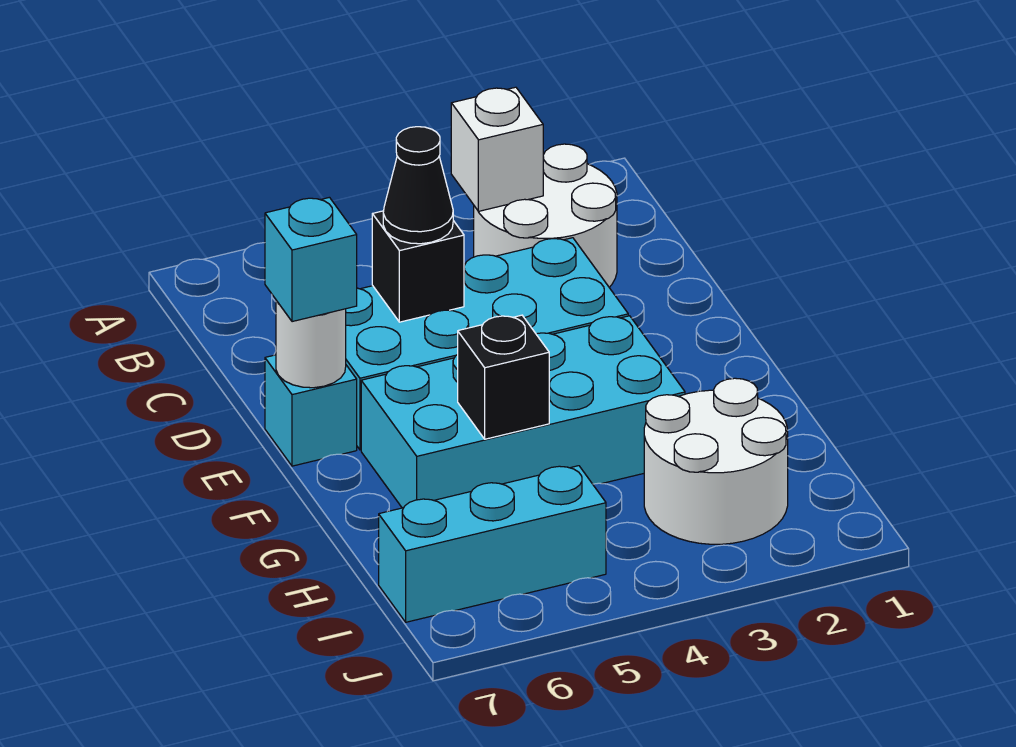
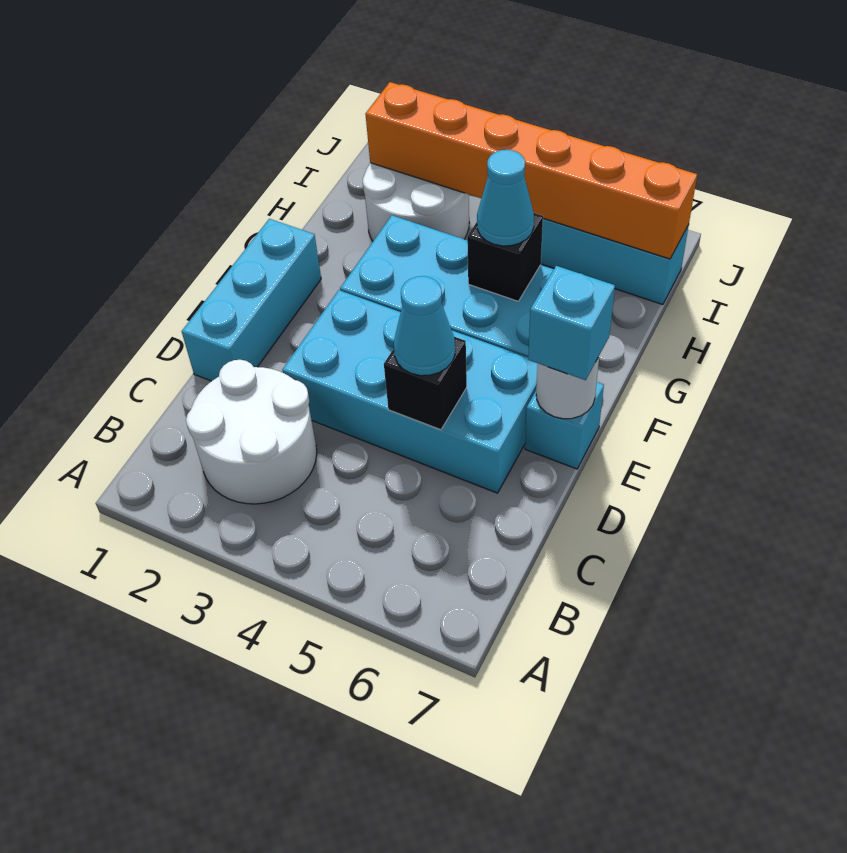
white 1x1 brick [451,87,543,211] -> none
none -> cyan 1x3 brick [182,219,321,381]
black 1x1 cone [383,127,453,244] -> cyan 1x1 cone [394,276,455,376]
none -> cyan 1x1 cone [477,150,534,246]
none -> orange 1x6 brick [365,82,697,259]

